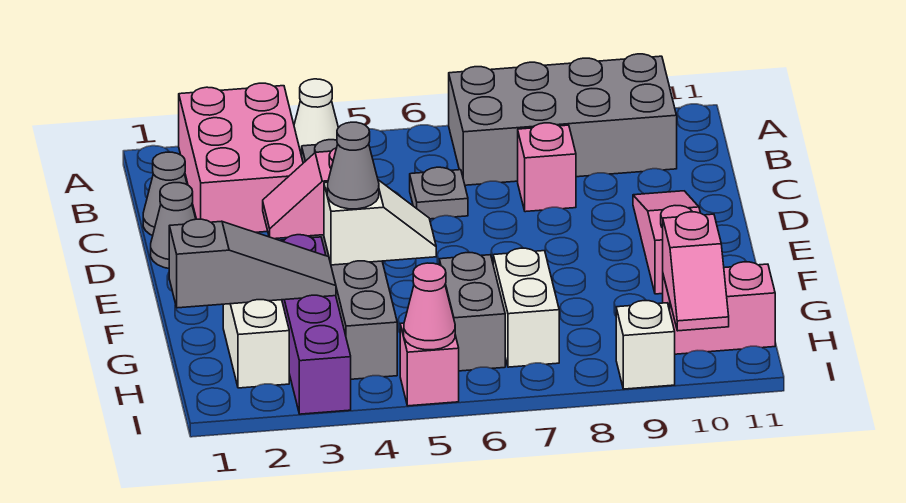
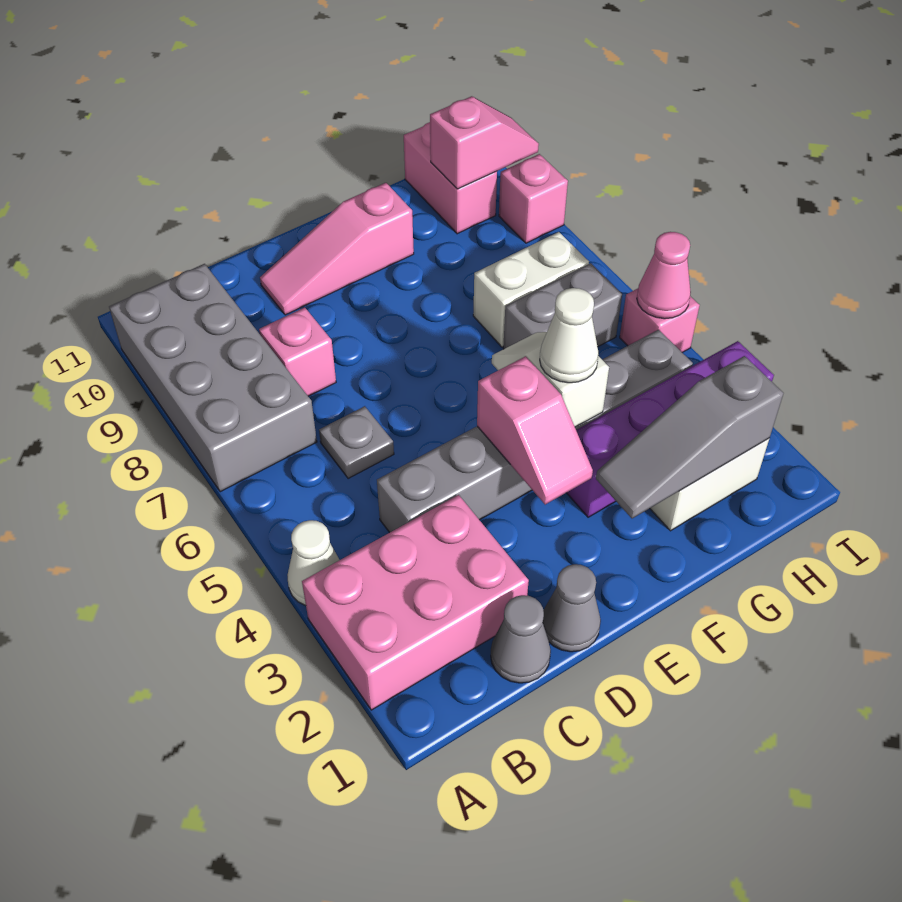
grey 1x1 cone [327,122,379,209] -> white 1x1 cone [540,288,599,383]
grey 1x3 slope [169,219,336,308] -> grey 1x3 slope turned to [596,356,783,518]
white 1x1 brick [616,301,675,389] -> pink 1x1 brick [499,154,568,243]

